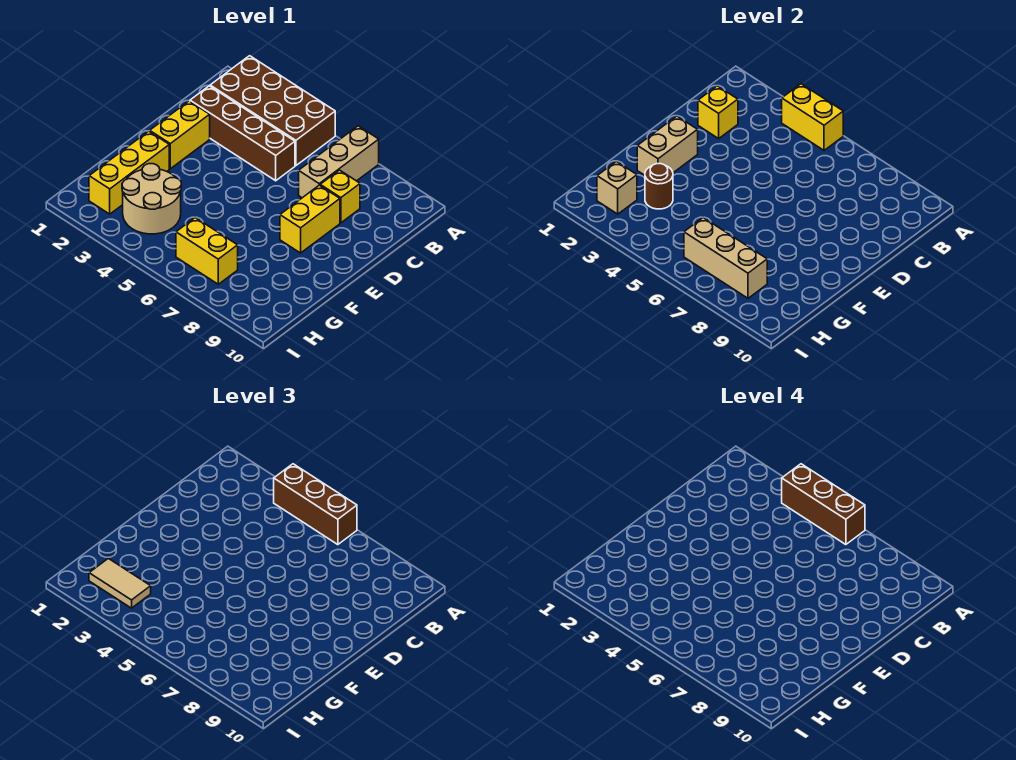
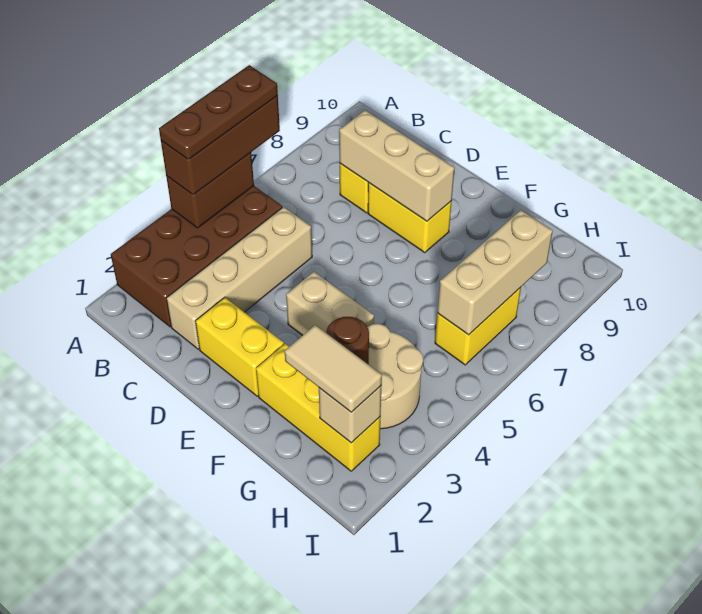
yellow 1x2 brick [782,84,843,150] -> brown 1x2 brick [166,153,254,228]
brown 1x3 brick [782,464,865,545] -> brown 1x3 plate [159,65,278,159]
tan 1x3 brick [299,126,379,198] -> tan 1x3 brick moved to [339,110,455,221]
brown 1x4 brick [190,86,295,181] -> tan 1x4 brick [166,207,312,349]
yellow 1x1 brick [698,86,738,138] -> none
tan 1x2 brick [637,116,698,175] -> tan 1x2 brick moved to [286,272,374,336]
tan 1x2 tile [89,558,151,608] -> tan 1x2 tile turned to [285,325,382,412]

